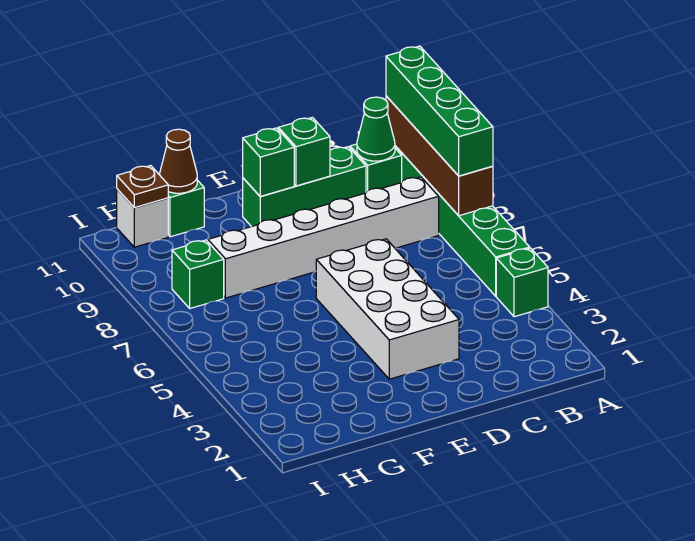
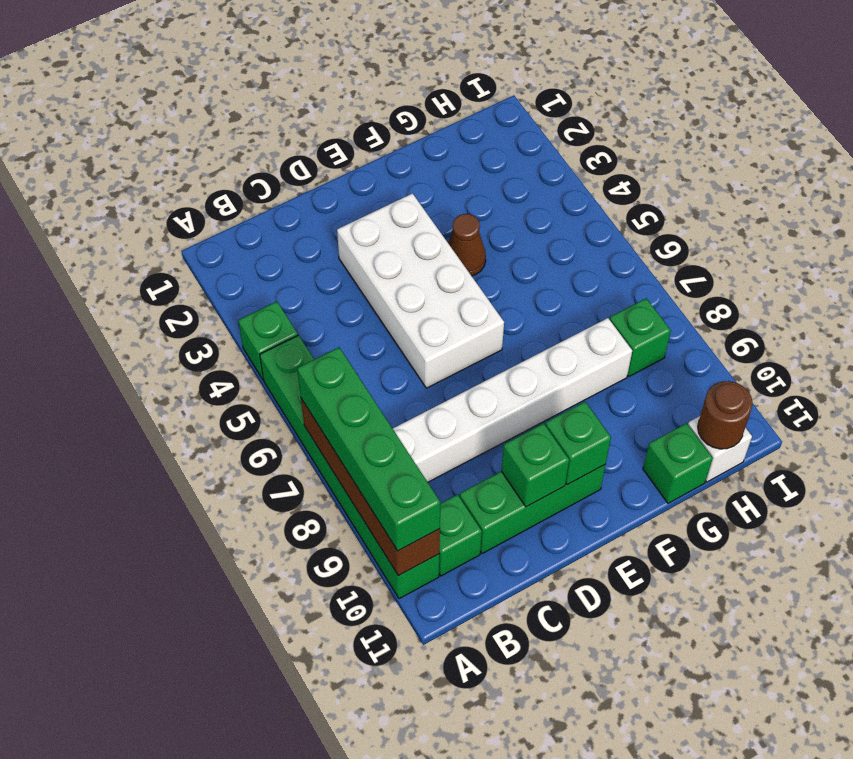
green 1x1 cone [357,97,395,161] -> none
brown 1x1 cone [159,129,197,193] -> brown 1x1 cone moved to [448,214,486,276]
brown 1x1 plate [117,166,168,208] -> brown 1x1 round brick [698,381,753,449]

